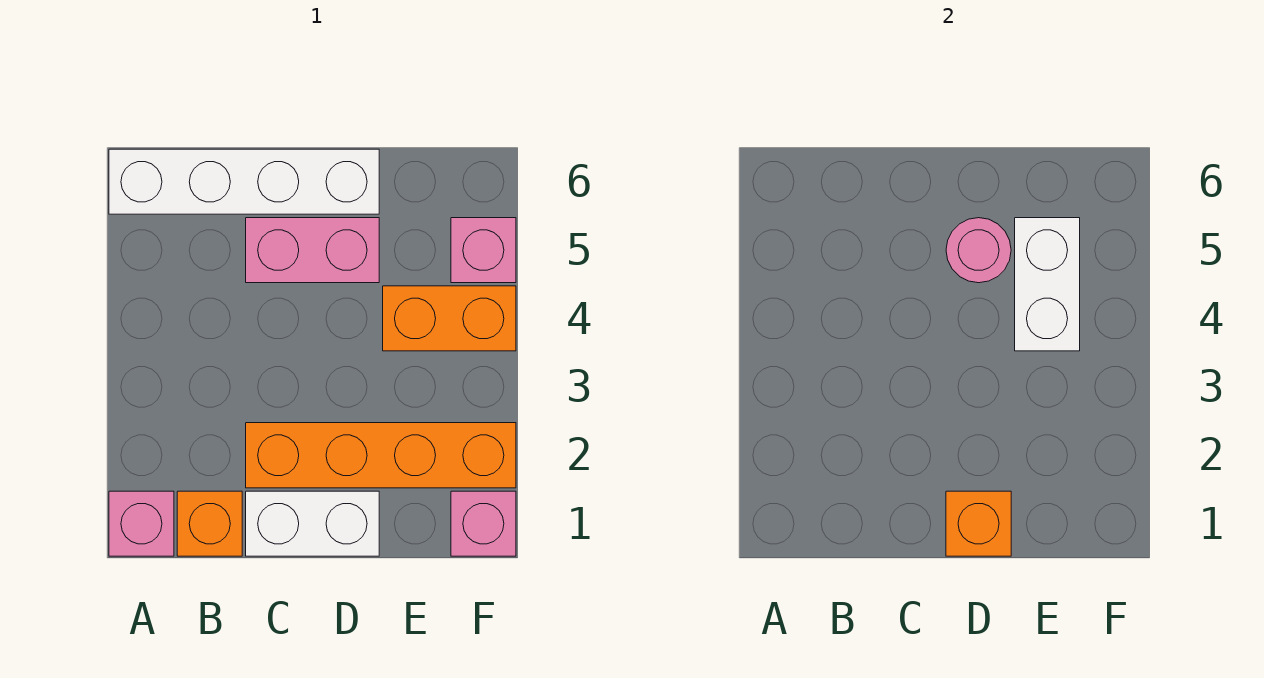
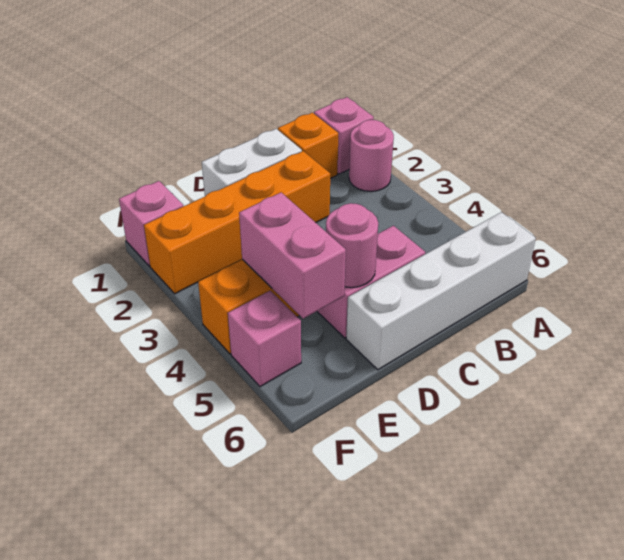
none -> pink 1x1 round brick [349,120,394,191]
orange 1x1 brick [946,491,1011,556] -> none
white 1x2 brick [1015,218,1080,351] -> pink 1x2 brick [239,193,346,319]

